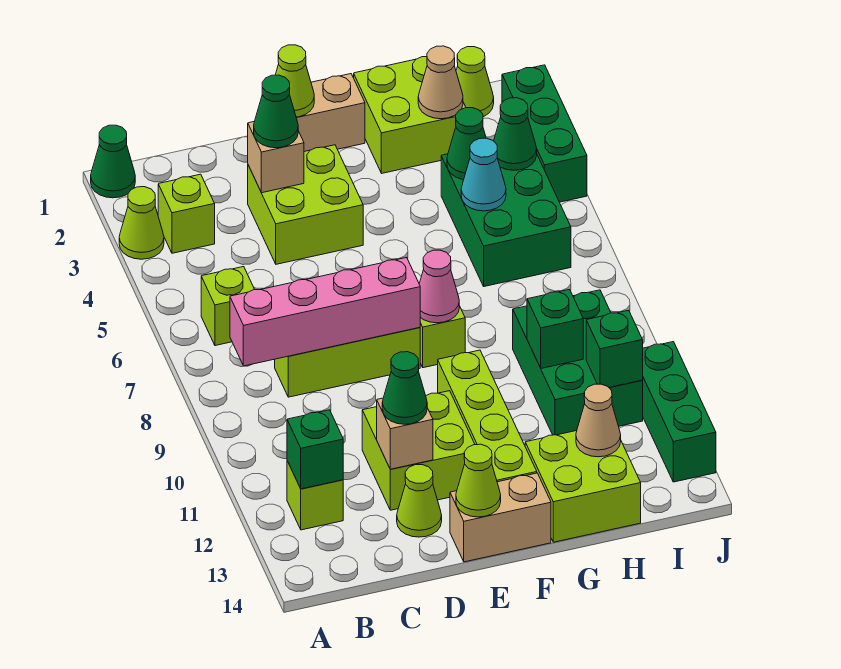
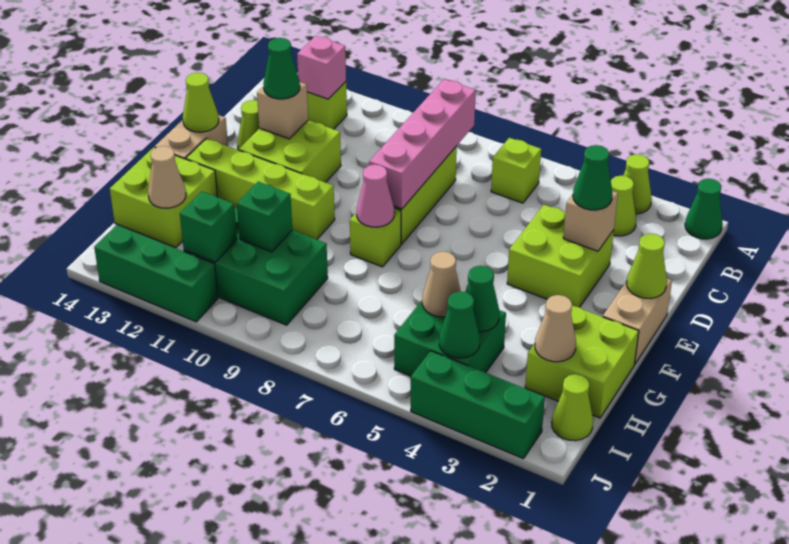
lime 1x1 brick [158,174,215,253] -> lime 1x1 cone [611,176,636,236]
green 1x1 brick [287,410,343,489] -> pink 1x1 brick [297,36,346,99]
green 2x3 brick [441,154,571,286] -> green 2x2 brick [394,301,506,376]
cyan 1x1 cone [461,138,506,211] -> tan 1x1 cone [422,252,461,317]

